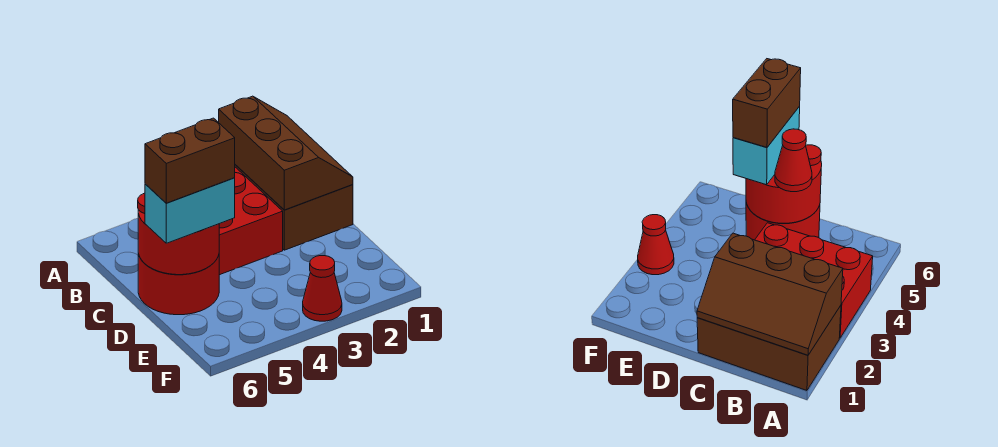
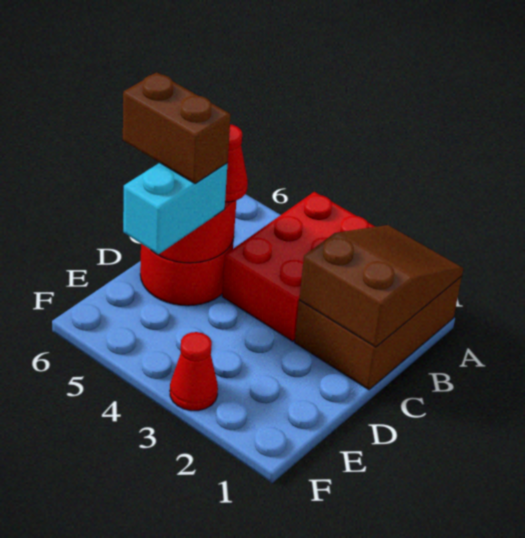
brown 2x3 slope [219,96,353,210] -> brown 2x3 slope turned to [299,225,463,347]
cyan 1x2 brick [145,178,235,243] -> cyan 1x2 brick turned to [123,163,228,254]

